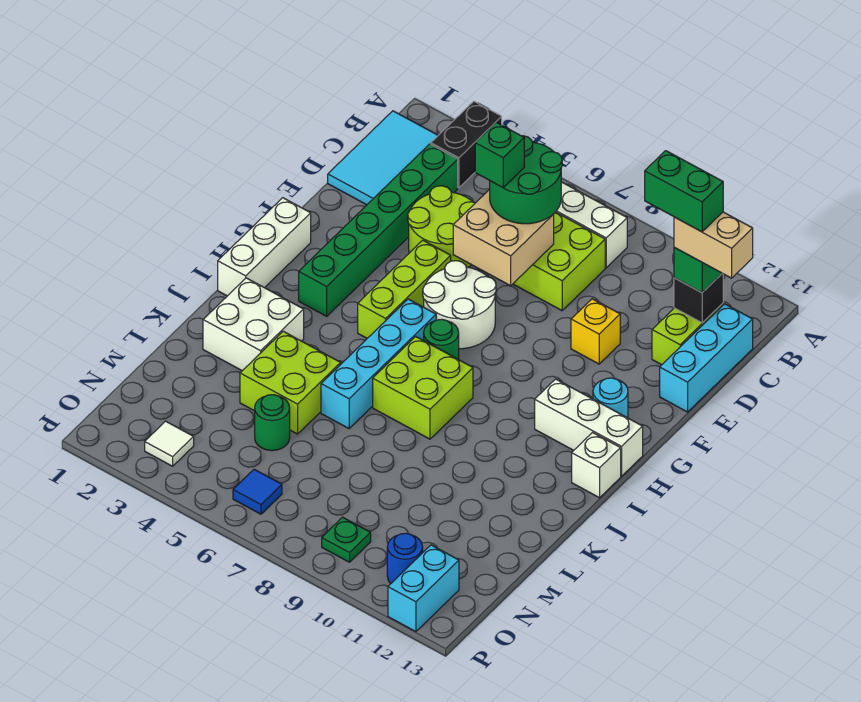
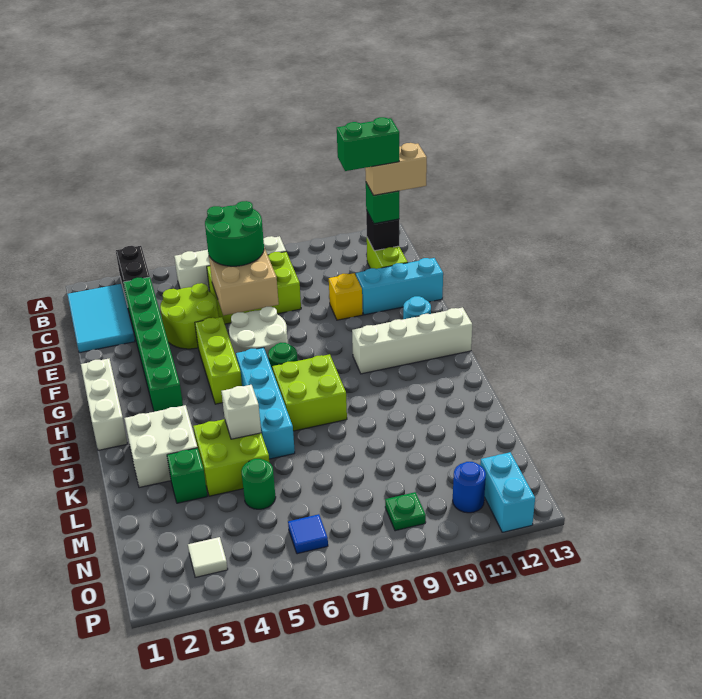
cyan 1x3 brick [660,304,753,412] -> cyan 1x3 brick turned to [356,258,443,315]
green 1x1 brick [475,122,524,188] -> green 1x1 brick moved to [167,448,207,503]
white 1x3 brick [535,379,643,476] -> white 1x4 brick [352,307,472,374]
white 1x1 brick [572,432,621,498] -> white 1x1 brick moved to [221,385,261,439]

